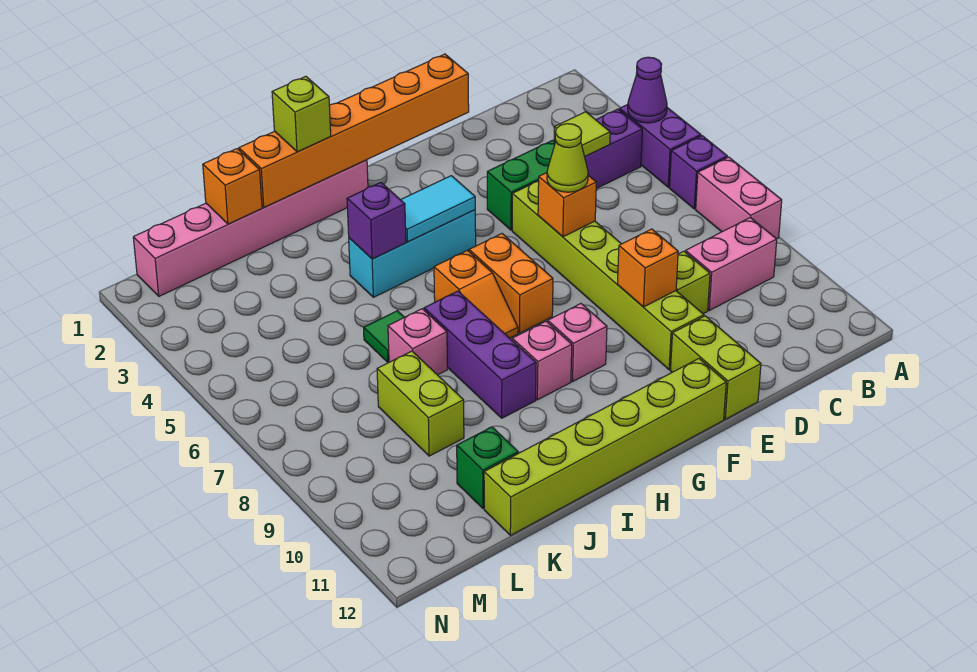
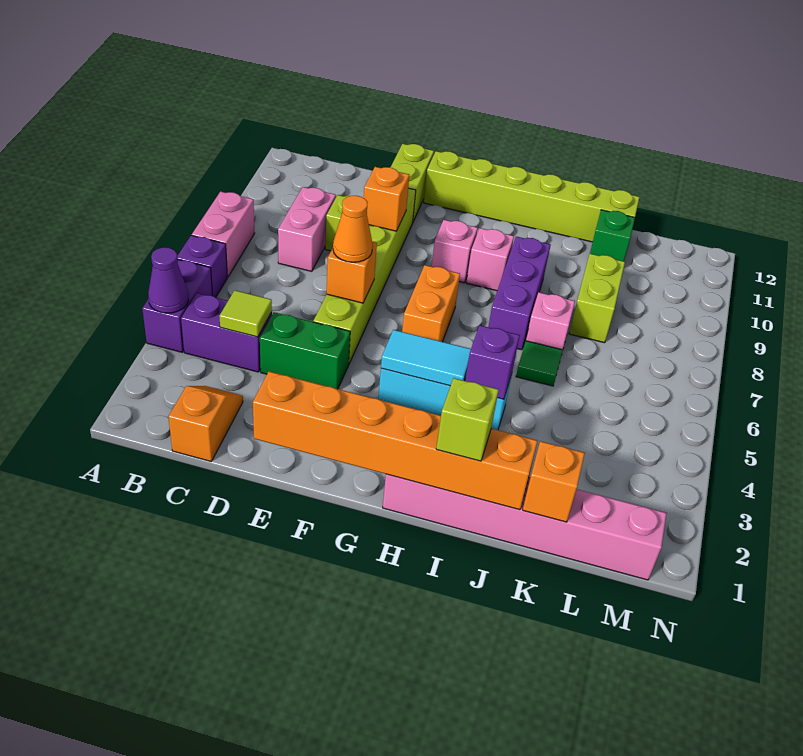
pink 1x2 brick [685,218,777,310] -> pink 1x2 brick turned to [278,187,336,271]
lime 1x1 cone [547,124,588,192] -> orange 1x1 cone [333,196,373,262]
orange 1x2 slope [434,250,518,338] -> orange 1x2 slope moved to [168,386,243,461]

